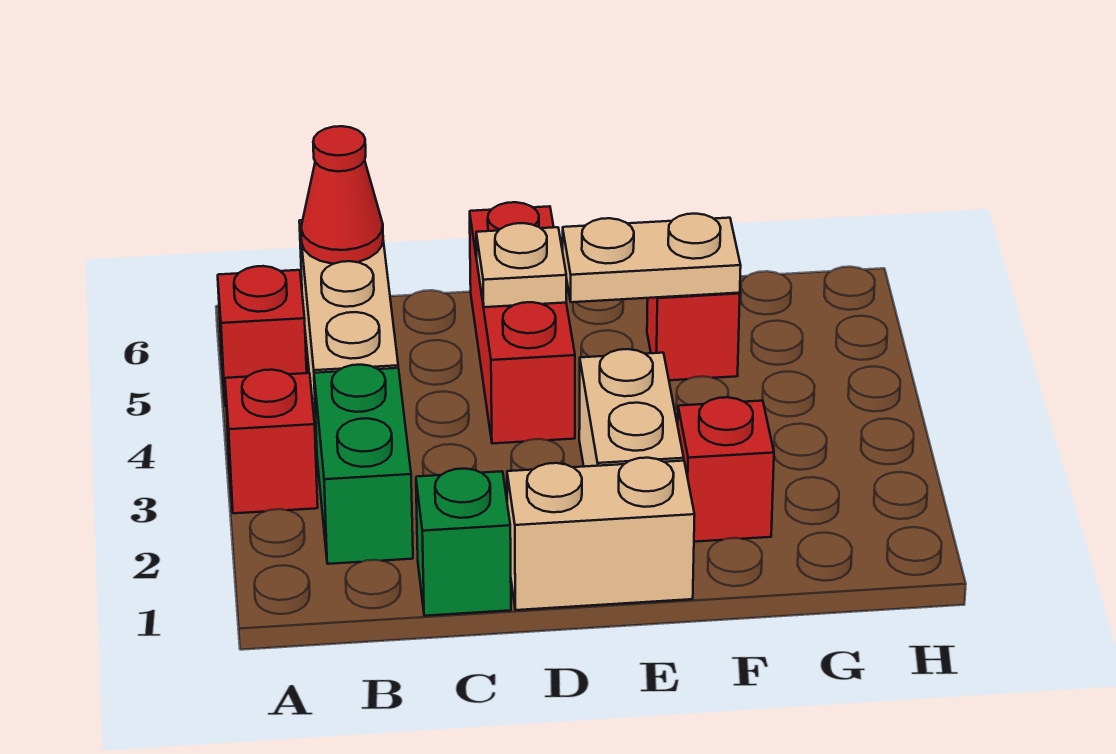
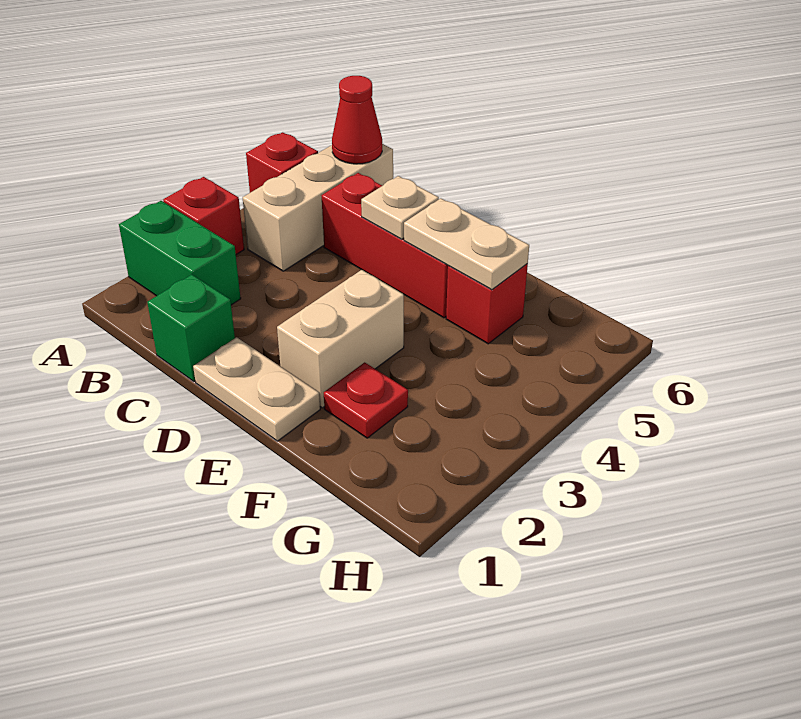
green 1x2 brick [314,365,413,564] -> green 1x2 brick turned to [119,201,241,305]
tan 1x2 brick [507,458,695,610] -> tan 1x2 plate [193,337,320,441]
red 1x3 brick [470,202,575,444] -> red 1x3 brick turned to [322,173,448,318]
red 1x1 brick [678,397,774,542] -> red 1x1 plate [324,362,408,438]

